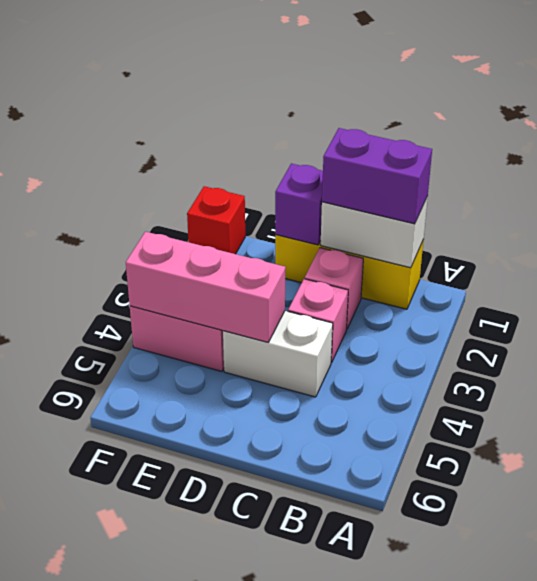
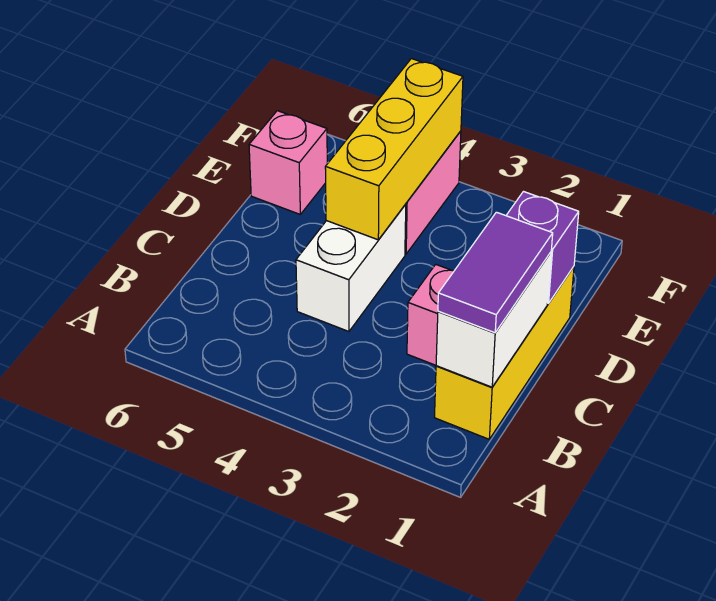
purple 1x2 brick [322,128,432,224] -> purple 1x2 tile [438,212,553,333]
pink 1x1 brick [288,279,348,362] -> pink 1x1 brick moved to [249,111,327,214]
pink 1x3 brick [126,232,286,342] -> yellow 1x3 brick [325,59,463,240]
red 1x1 brick [187,186,245,254] -> none

